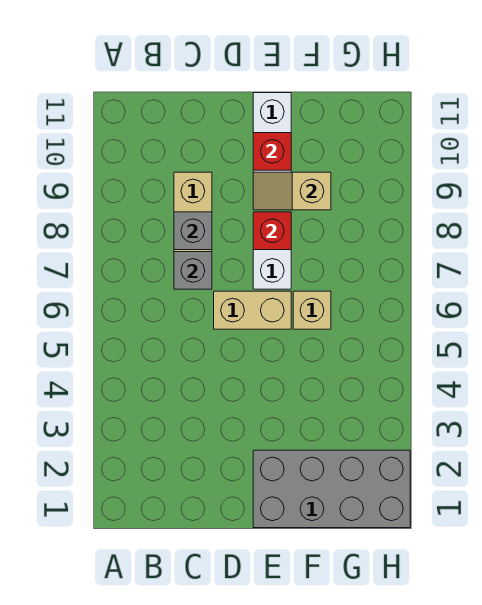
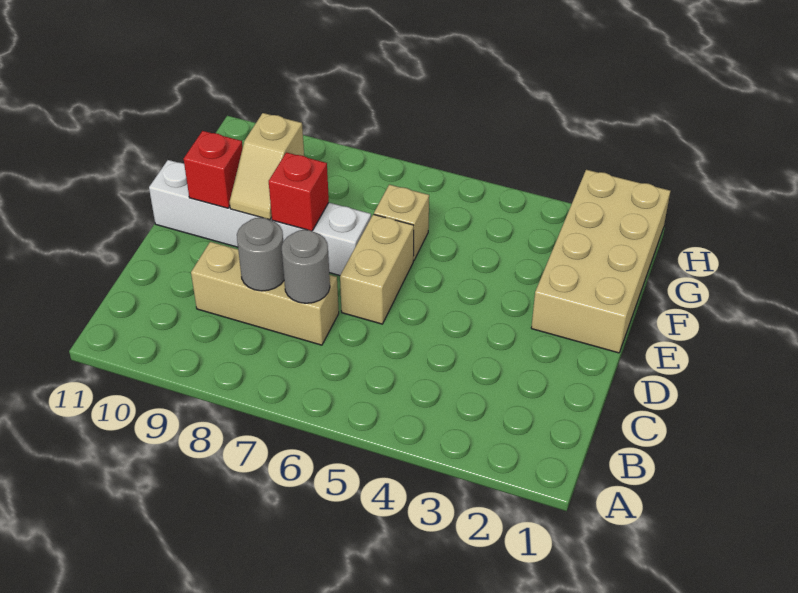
grey 1x1 brick [174,252,212,289] -> grey 1x1 round brick [282,230,330,303]
grey 1x1 brick [174,212,212,250] -> grey 1x1 round brick [237,217,284,291]
grey 2x4 brick [253,450,410,528] -> tan 2x4 brick [531,170,670,353]

